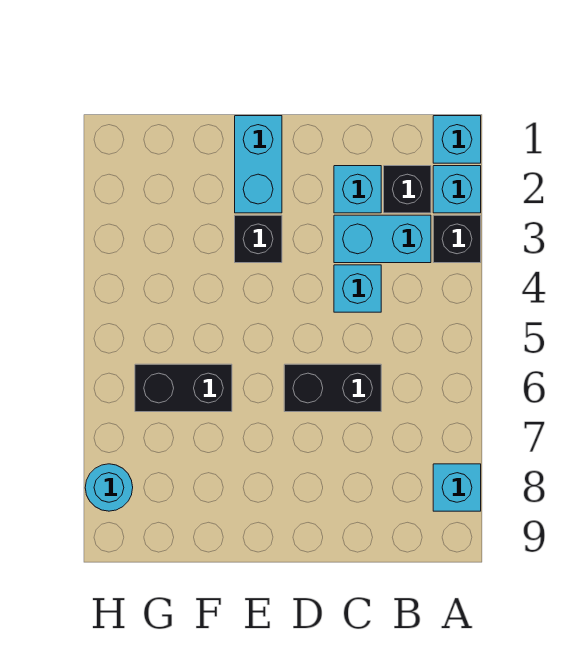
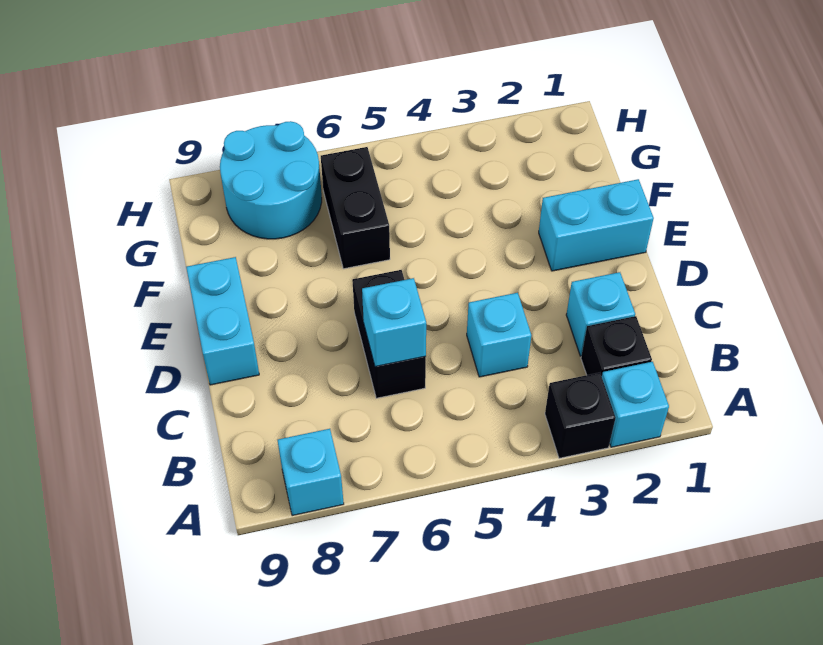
cyan 1x1 brick [433,116,481,163] -> cyan 1x1 brick moved to [362,278,426,367]
cyan 1x2 brick [334,215,431,263] -> cyan 1x2 brick moved to [186,257,259,385]
black 1x1 brick [235,215,282,263] -> none
cyan 1x1 round brick [85,464,133,511] -> cyan 2x2 round brick [220,121,322,239]

